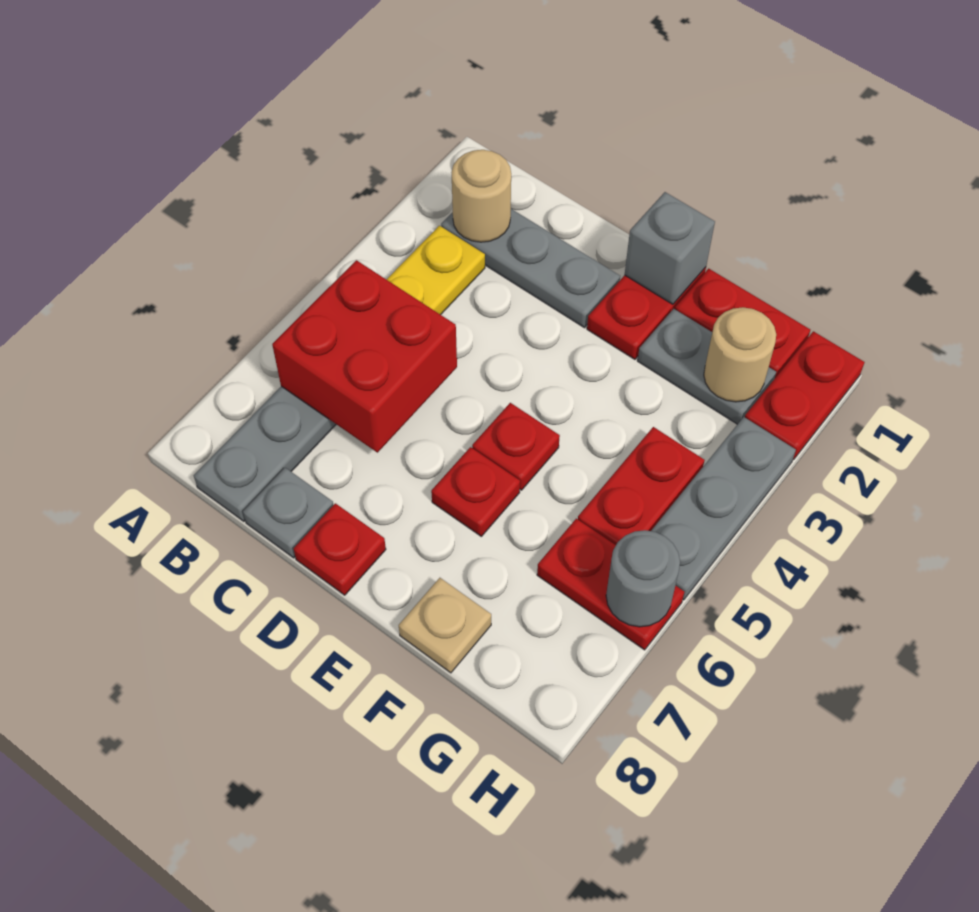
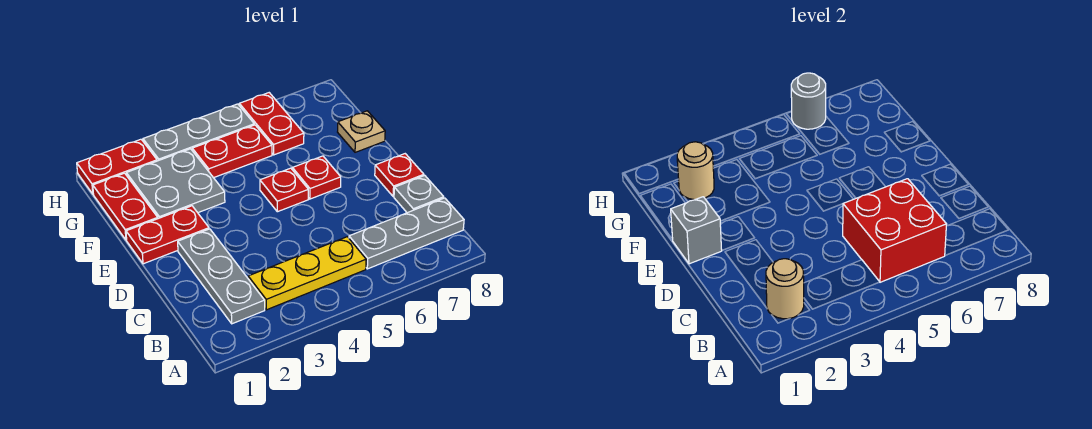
grey 1x2 plate [638,309,776,424] -> grey 2x2 plate [126,149,225,219]

